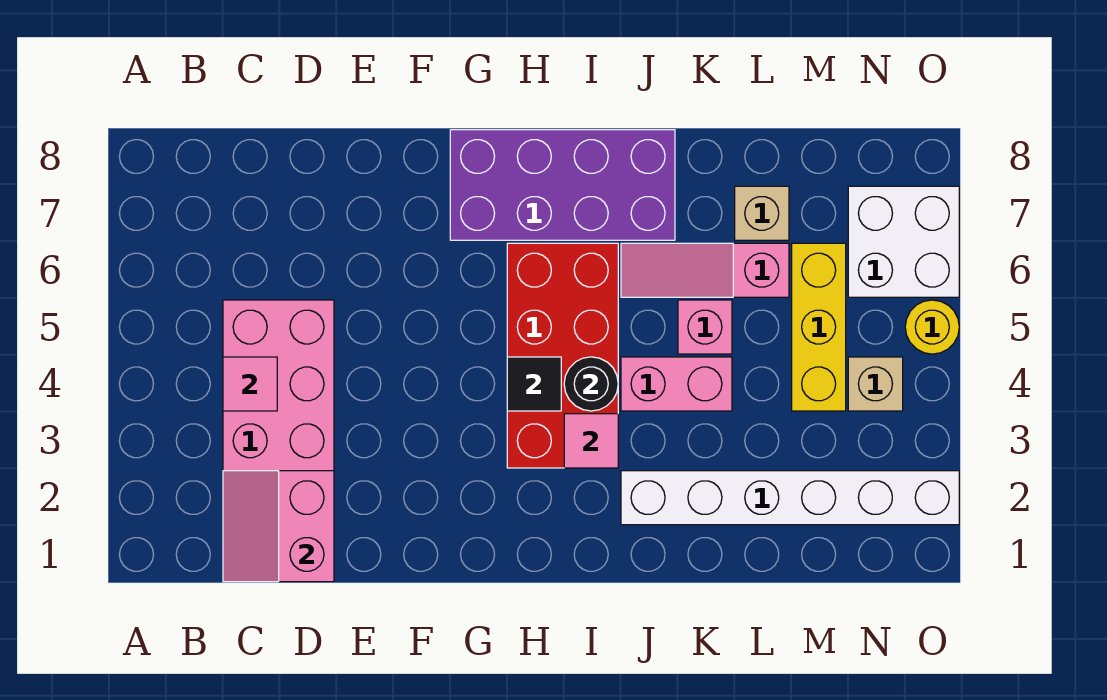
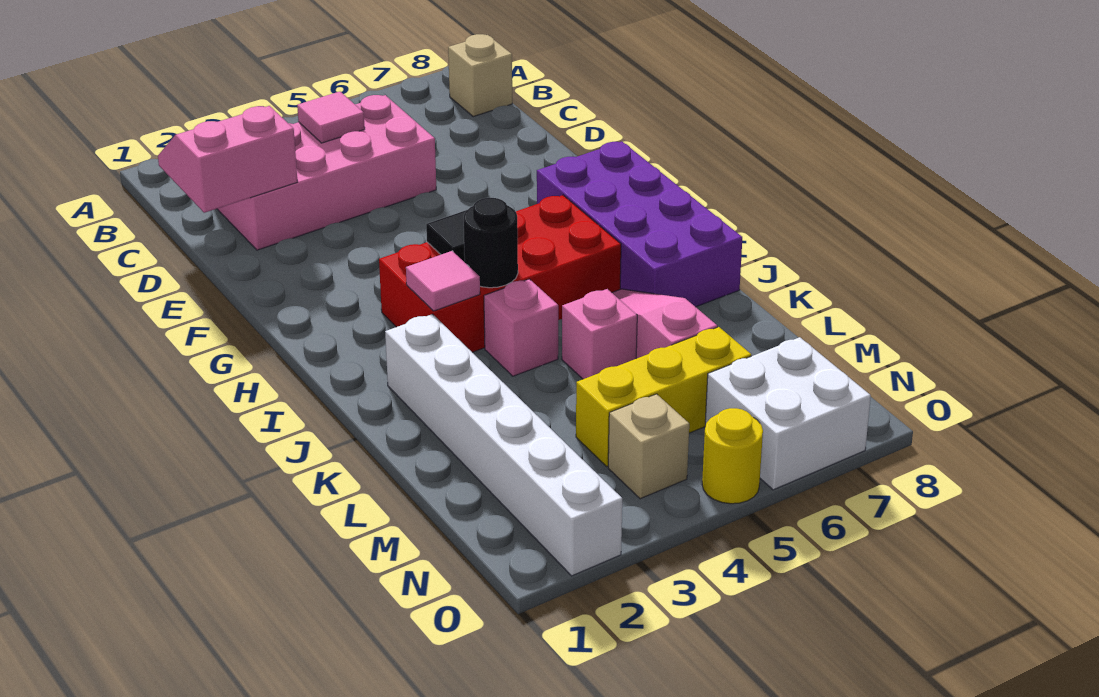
pink 1x2 brick [621,357,732,411] -> pink 1x1 brick [484,279,558,376]
tan 1x1 brick [735,186,789,240] -> tan 1x1 brick moved to [448,34,512,117]

